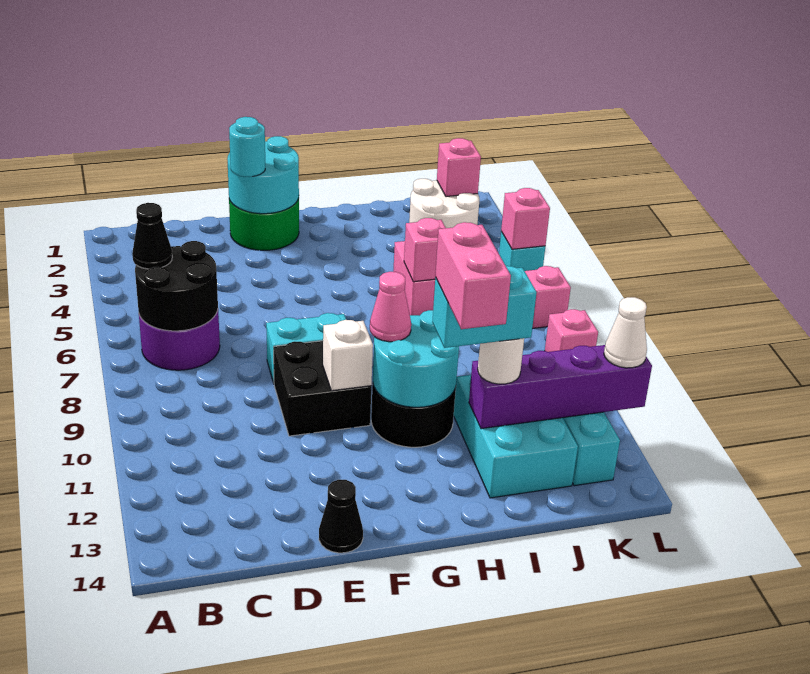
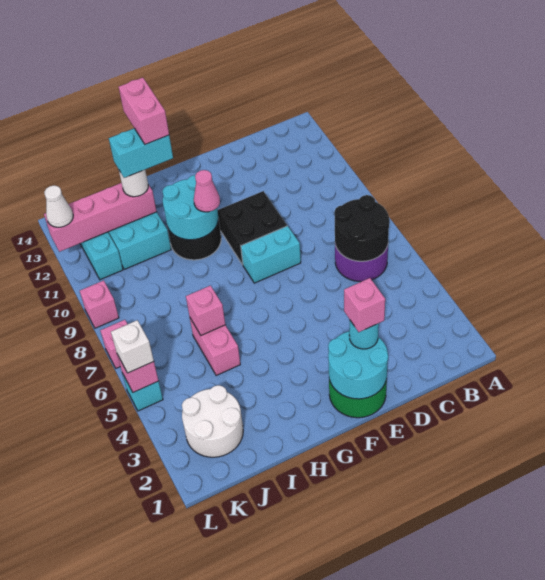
black 1x1 cone [132,203,172,269] -> none
black 1x1 cone [319,480,363,553] -> none
white 1x1 brick [323,320,373,391] -> white 1x1 brick moved to [111,320,154,373]
purple 1x4 brick [469,345,652,429] -> pink 1x4 brick [44,183,157,252]
pink 1x1 brick [437,138,481,197] -> pink 1x1 brick moved to [344,278,385,332]

